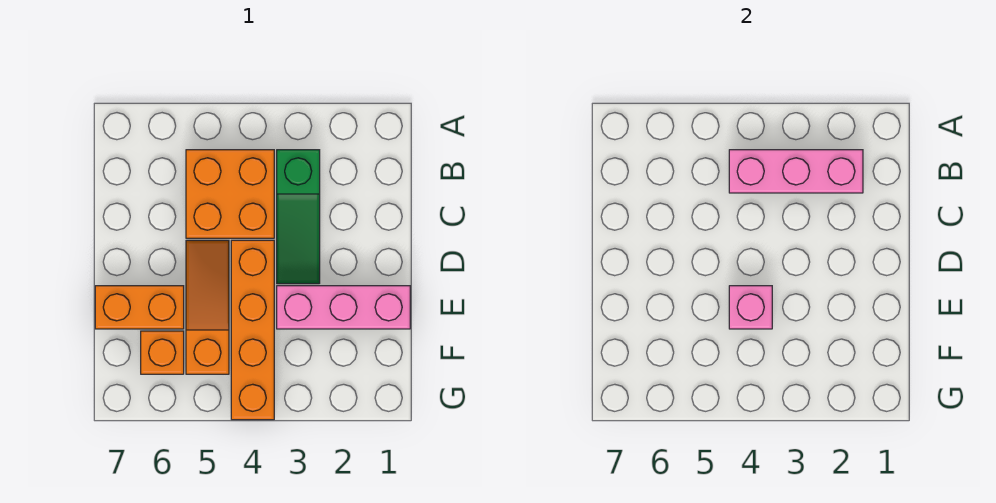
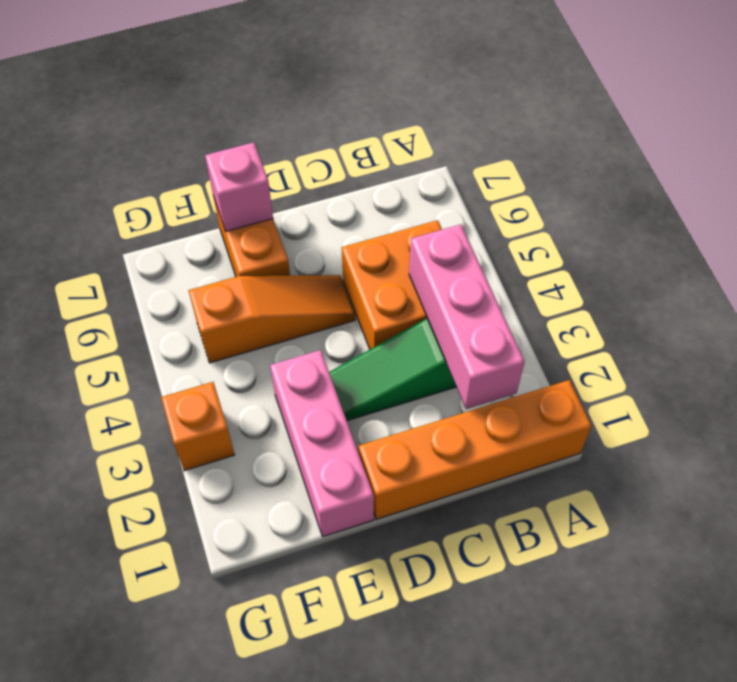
orange 1x4 brick [231,240,274,420] -> orange 1x4 brick moved to [359,380,592,519]
pink 1x1 brick [729,286,772,329] -> pink 1x1 brick moved to [205,142,273,232]
orange 1x1 brick [141,331,184,374] -> orange 1x1 brick moved to [161,382,235,471]

